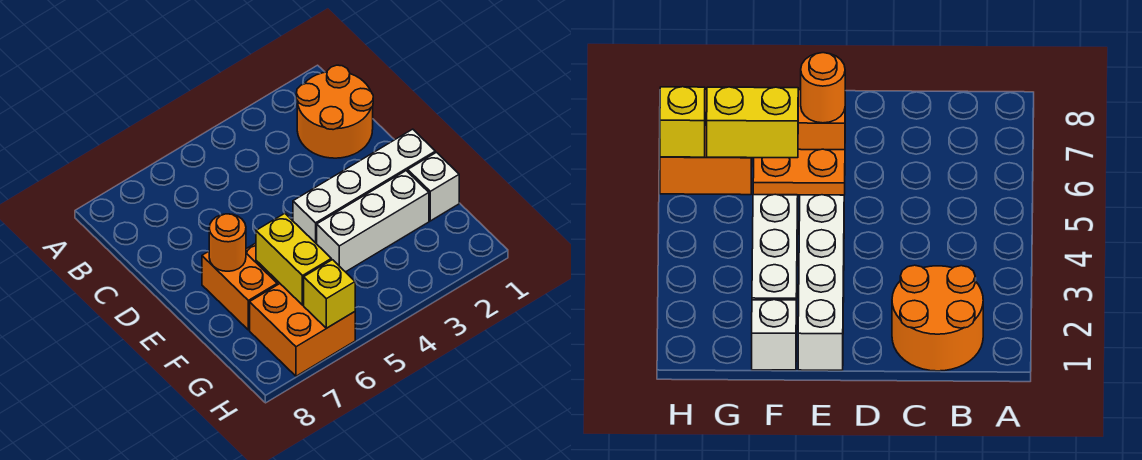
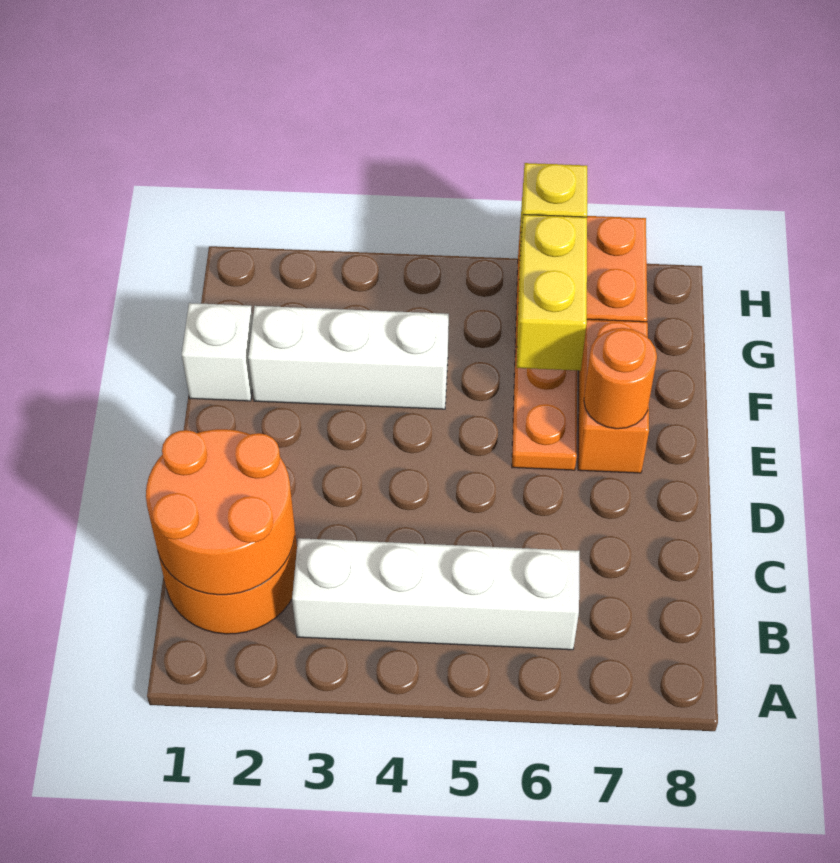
none -> orange 2x2 round brick [146,429,295,595]
white 1x4 brick [293,129,435,244] -> white 1x4 brick moved to [292,538,580,650]

